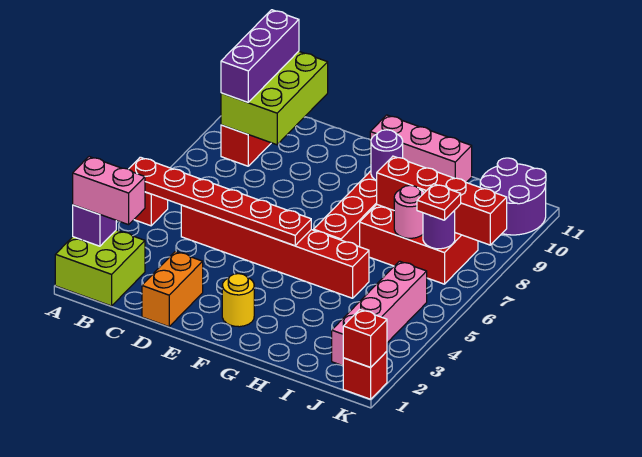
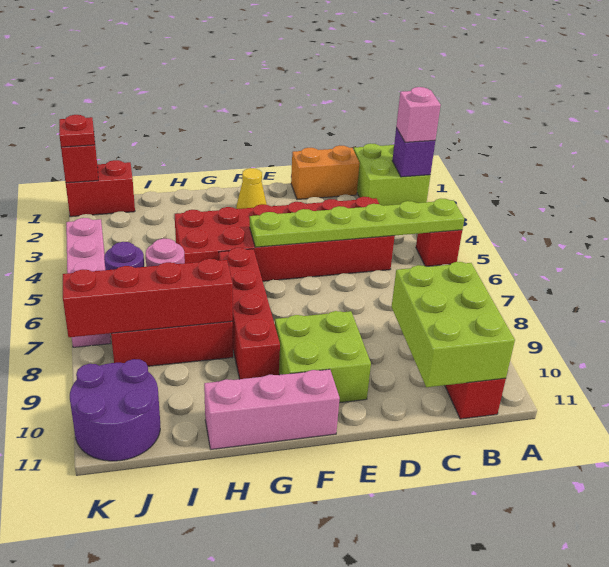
pink 1x2 brick [73,157,145,225] -> pink 1x1 brick [396,87,441,142]
red 1x6 plate [129,157,311,246] -> lime 1x6 plate [250,199,464,247]
purple 1x3 brick [221,10,299,102] -> none
red 1x6 brick [181,205,369,298] -> red 2x6 brick [175,197,395,281]
orange 1x2 brick [142,251,203,327] -> orange 1x2 brick turned to [291,145,360,200]
none -> lime 2x2 brick [275,311,371,403]
yellow 1x1 round brick [222,274,254,327] -> yellow 1x1 cone [236,168,267,209]
purple 1x1 round brick [371,130,403,180] -> none
pink 1x4 brick [332,261,427,366] -> pink 1x4 brick moved to [66,218,111,347]
red 1x1 plate [417,184,461,220] -> red 1x1 plate moved to [59,115,95,147]
red 1x1 brick [343,351,387,399] -> red 1x2 brick [66,160,135,217]

